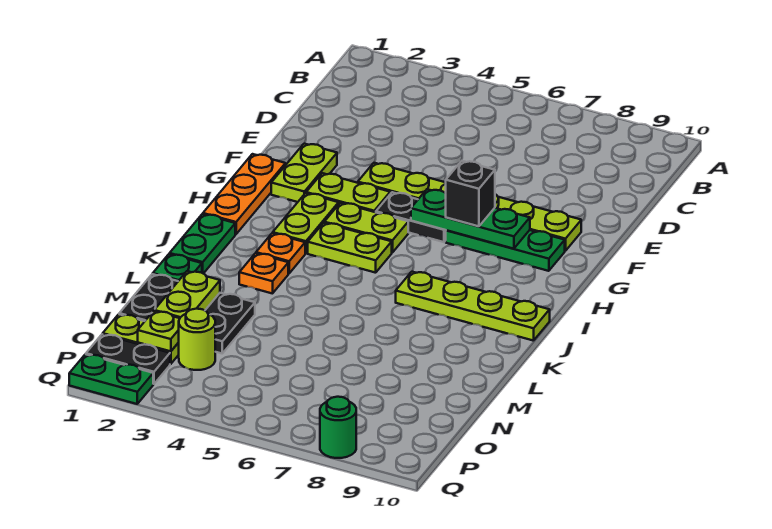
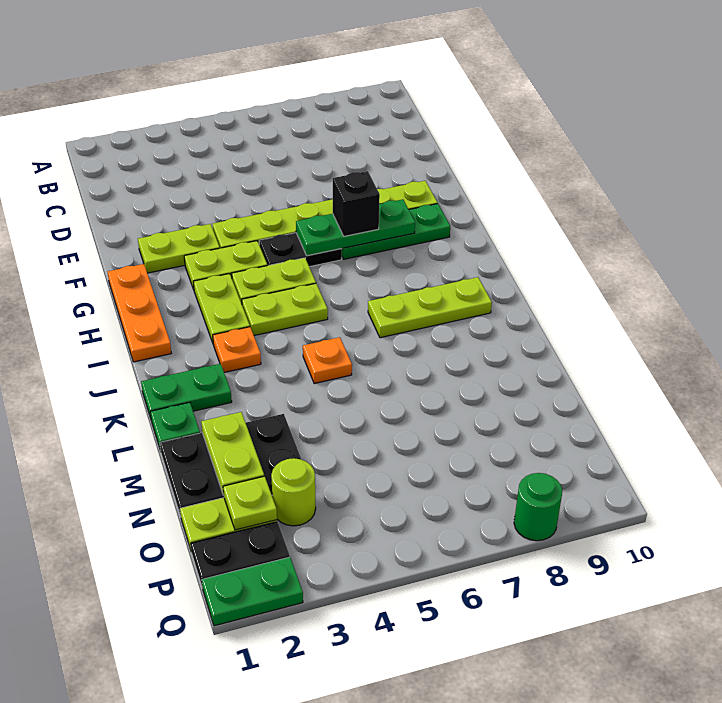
lime 1x2 plate [271,144,337,202] -> lime 1x2 plate turned to [138,224,220,273]
green 1x2 plate [170,214,235,274] -> green 1x2 plate turned to [141,364,232,418]
lime 1x4 plate [396,272,550,341] -> lime 1x3 plate [368,277,492,338]
orange 1x1 plate [239,253,288,294] -> orange 1x1 plate moved to [303,337,352,384]

